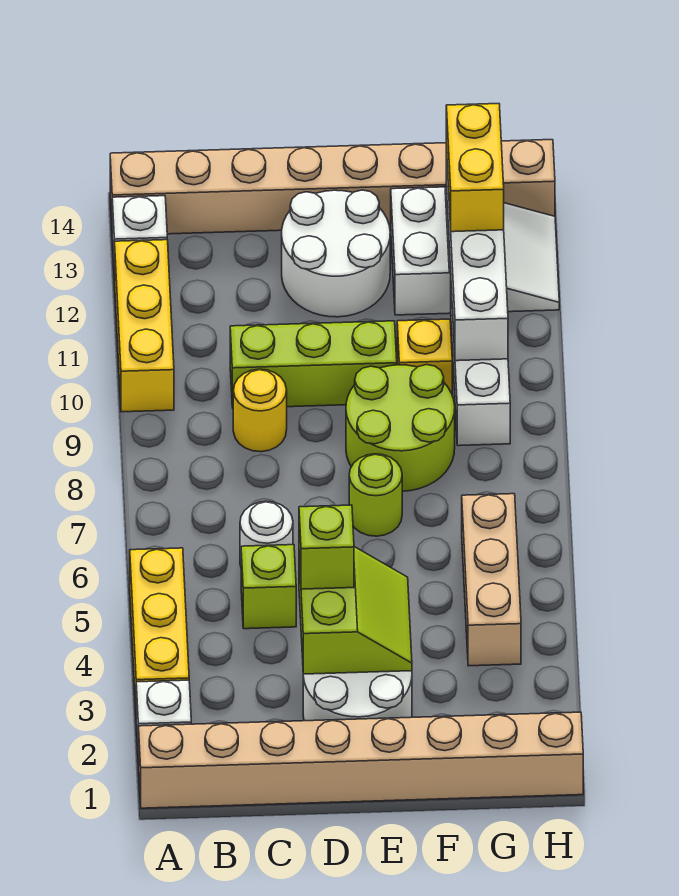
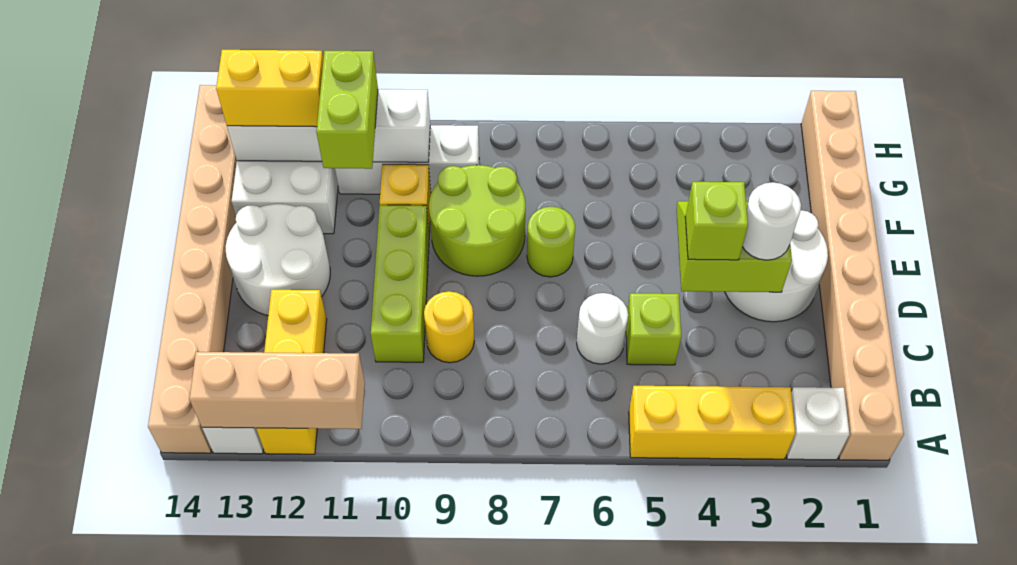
yellow 1x3 brick [115,240,174,412] -> yellow 1x3 brick turned to [256,290,327,454]
none -> white 1x1 round brick [742,182,801,260]
none -> lime 1x2 brick [316,51,378,169]
tan 1x3 brick [462,494,521,666] -> tan 1x3 brick moved to [189,352,365,429]

